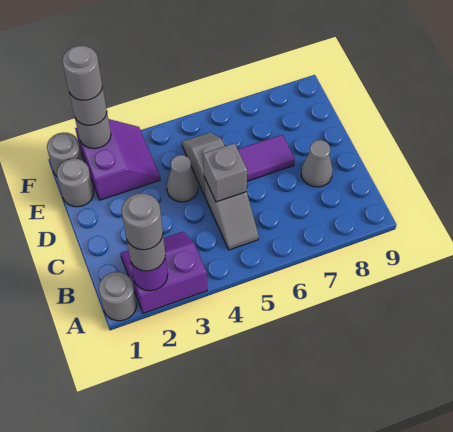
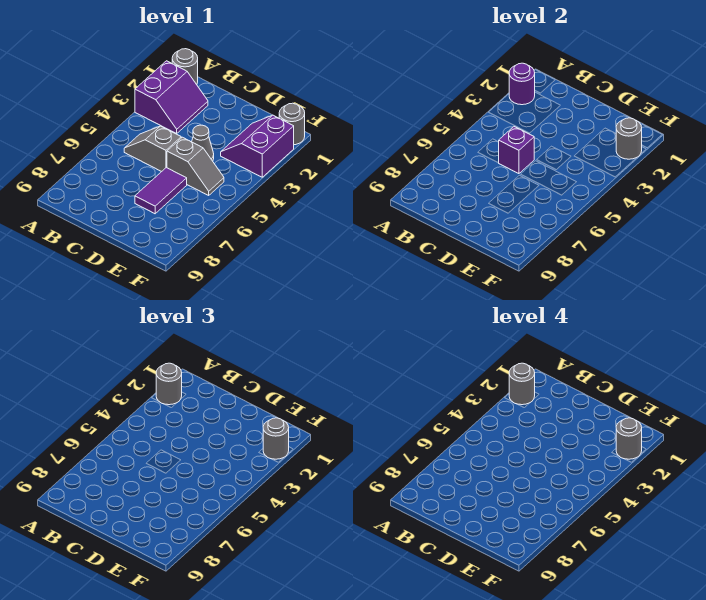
grey 1x1 brick [203,143,247,202] -> purple 1x1 brick [499,127,534,174]
grey 1x1 cone [301,140,333,187] -> none
grey 1x1 round brick [57,159,94,207] -> none
purple 2x2 slope [75,119,160,200] -> purple 2x2 slope turned to [221,115,294,177]

